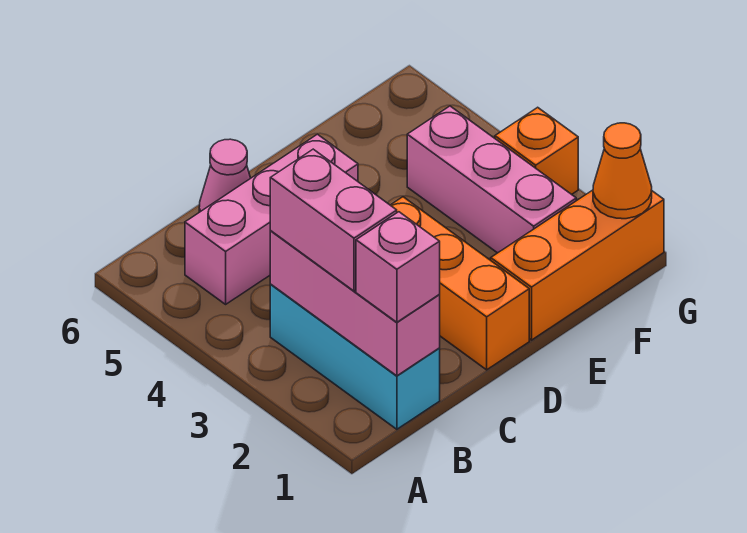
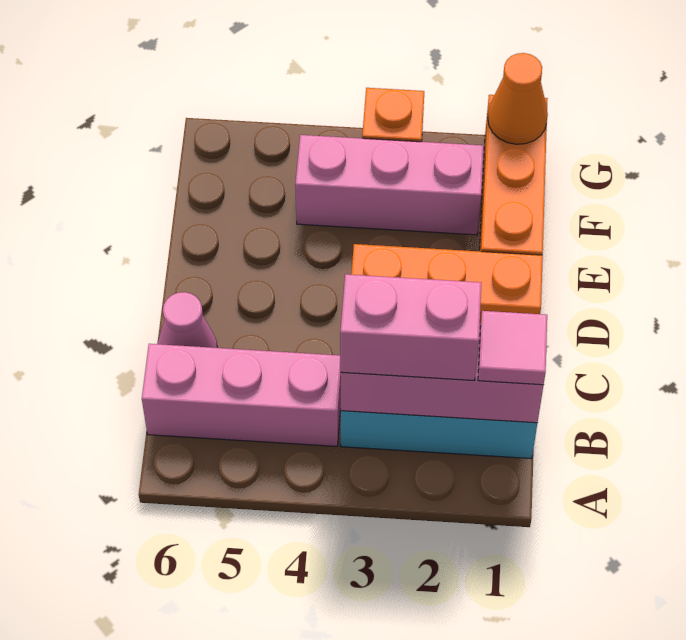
pink 1x1 brick [356,212,440,322] -> pink 1x1 tile [478,311,547,385]
pink 1x3 brick [185,134,358,304] -> pink 1x3 brick turned to [142,344,341,446]

